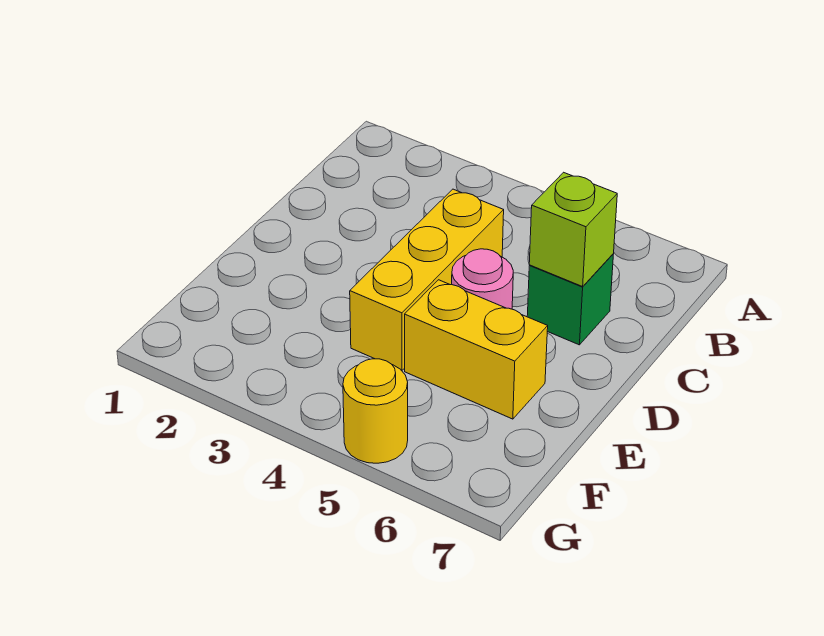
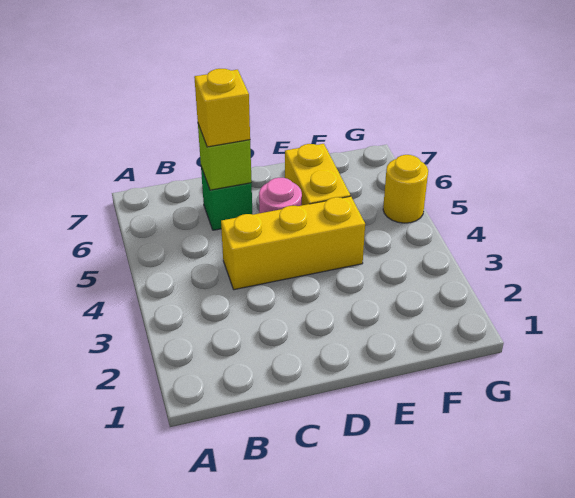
none -> yellow 1x1 brick [194,69,250,147]

